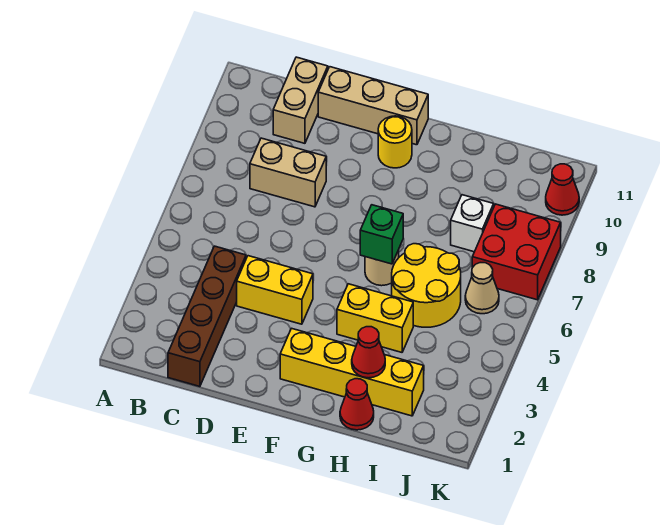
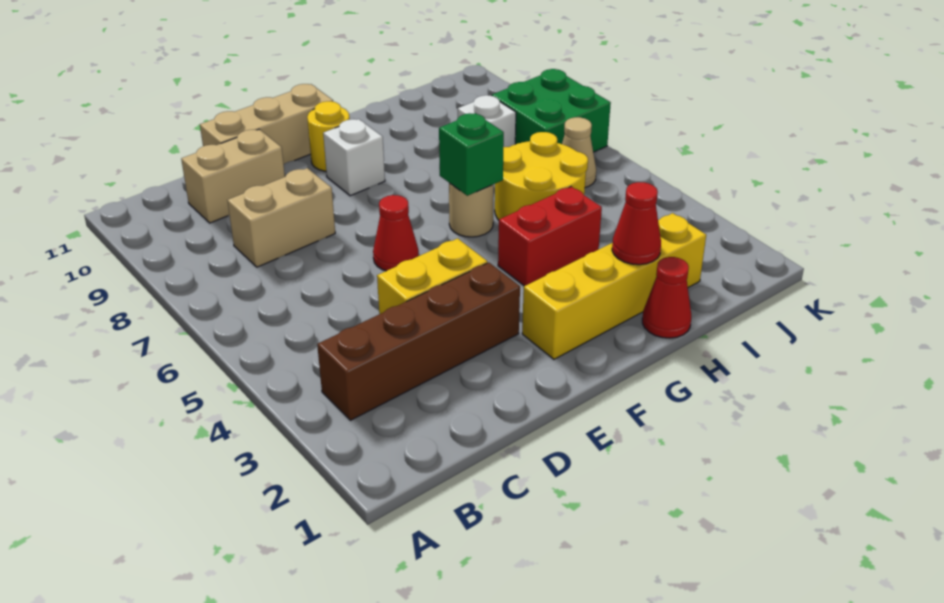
brown 1x4 brick [168,246,246,386] -> brown 1x4 brick turned to [317,263,520,420]
tan 1x2 brick [273,57,328,143] -> tan 1x2 brick turned to [181,129,285,223]
none -> white 1x1 brick [323,119,385,196]
yellow 1x2 brick [337,284,413,352] -> red 1x2 brick [498,187,602,286]
red 2x2 brick [472,204,561,300] -> green 2x2 brick [492,69,611,152]
red 1x1 cone [546,164,579,215] -> red 1x1 cone moved to [373,195,419,271]

